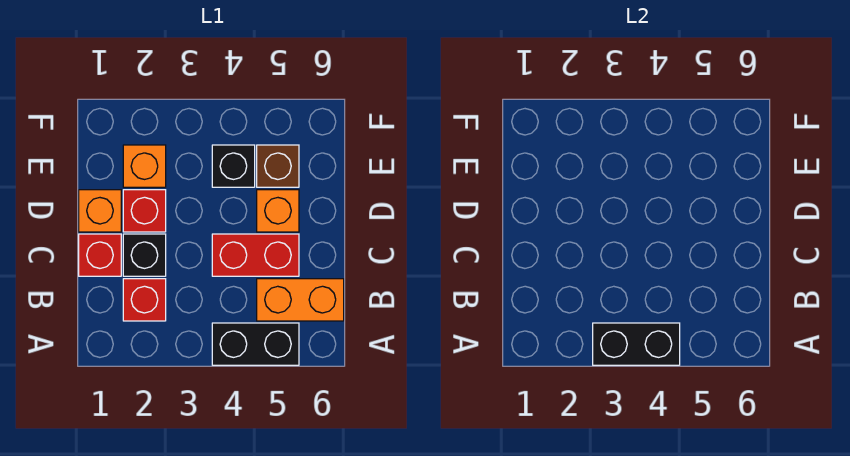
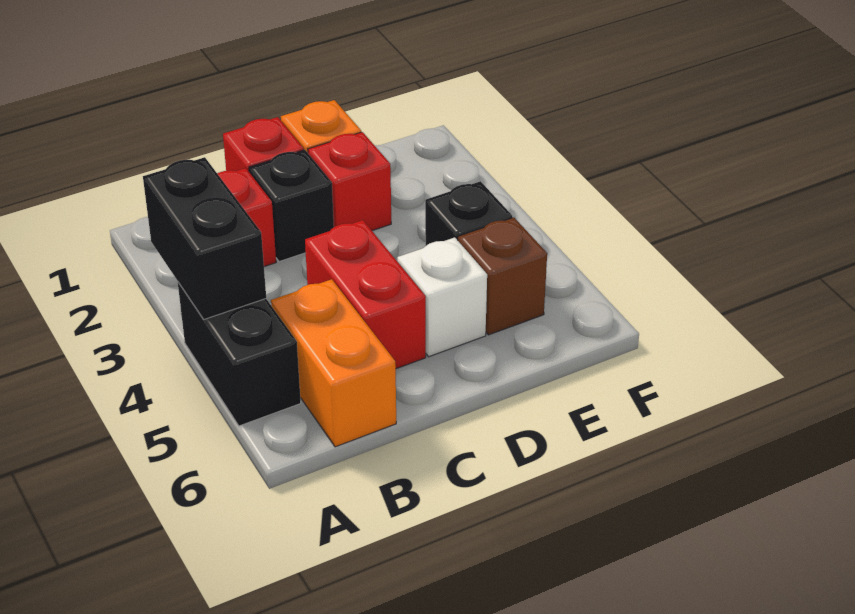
orange 1x1 brick [257,190,299,232] -> white 1x1 brick [397,237,487,357]
orange 1x1 brick [123,145,166,187] -> none

